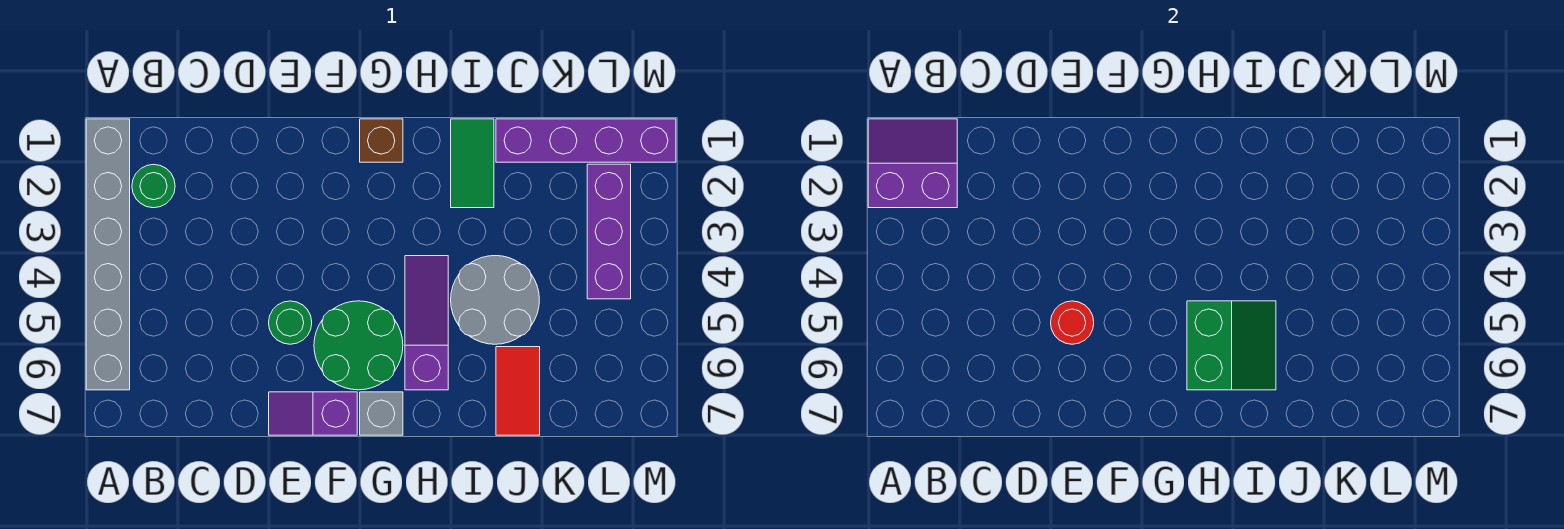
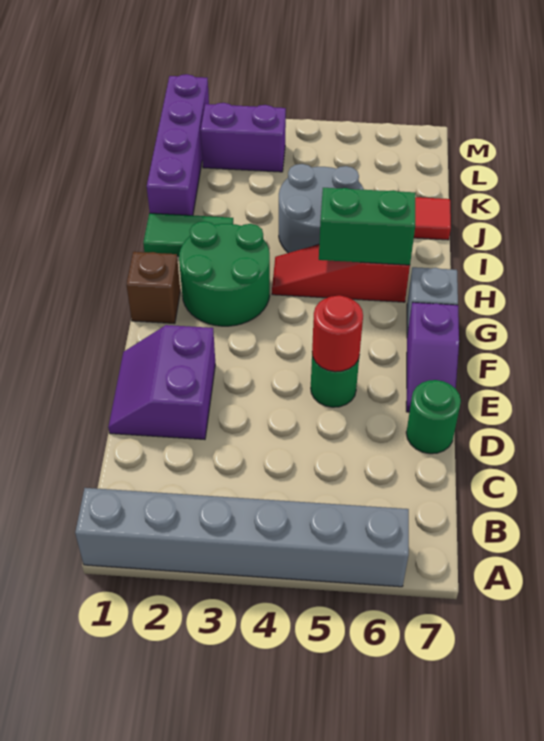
purple 2x2 slope [868,119,957,208] -> purple 2x2 slope moved to [108,325,215,439]
green 1x1 round brick [132,164,175,208] -> green 1x1 round brick moved to [406,380,461,454]
green 2x2 round brick [314,301,403,390] -> green 2x2 round brick moved to [179,221,270,326]
purple 1x3 slope [405,256,448,390] -> red 1x3 slope [272,244,410,302]
purple 1x3 brick [587,164,631,299] -> purple 1x2 brick [201,103,286,172]

